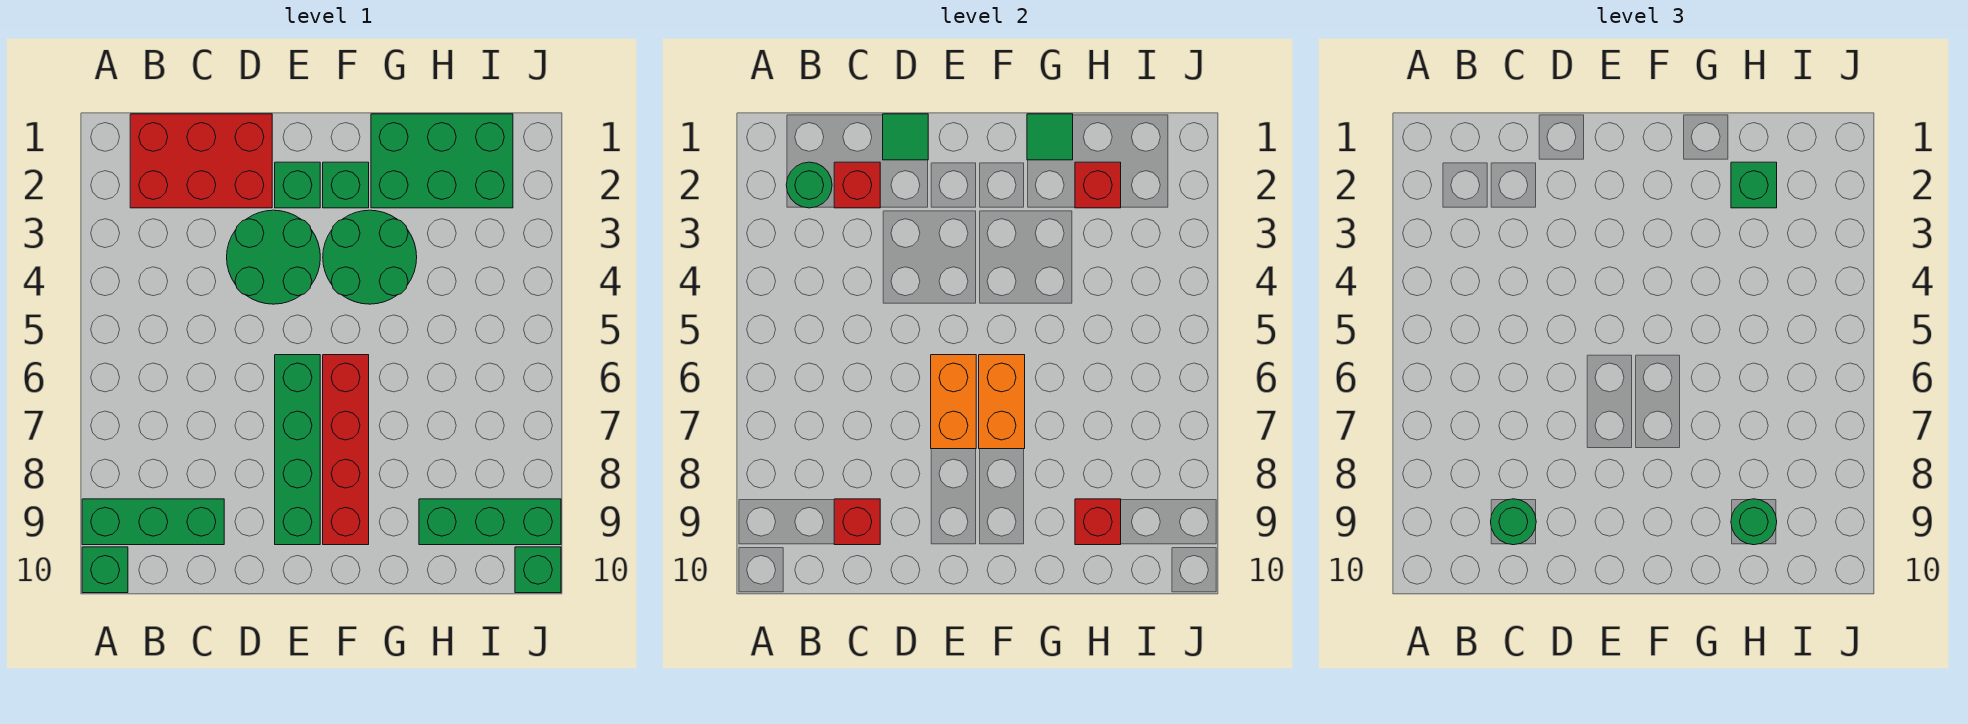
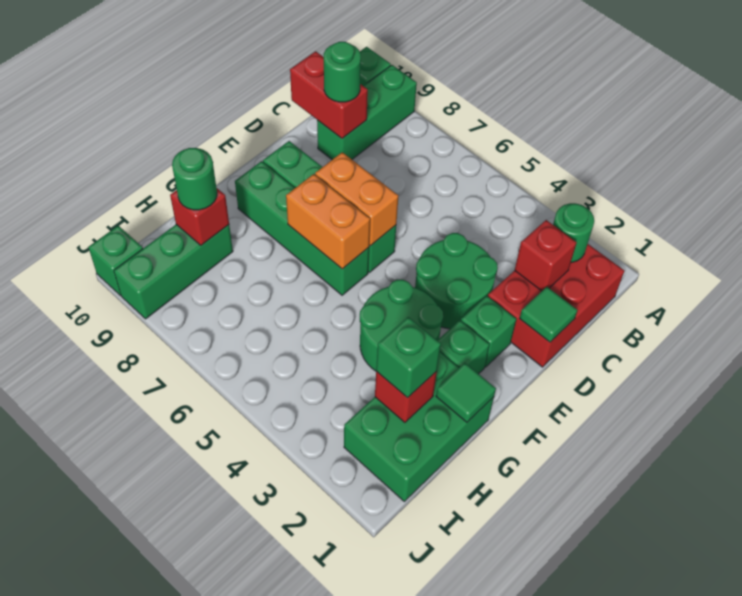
red 1x1 brick [834,499,880,545] -> red 1x2 brick [290,51,368,138]
red 1x4 brick [323,355,369,545] -> green 1x4 brick [235,161,369,295]

